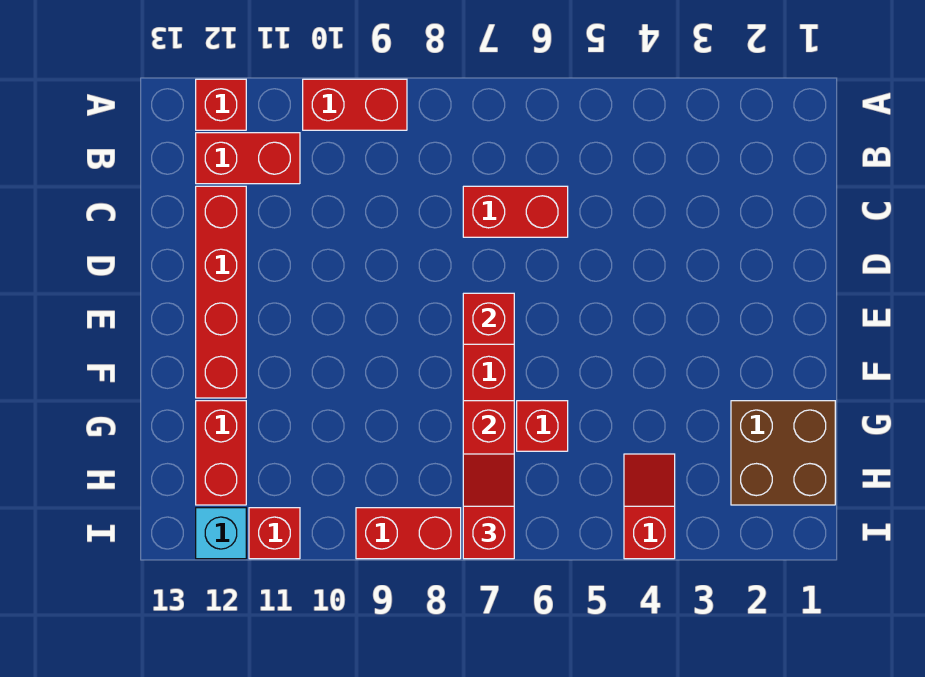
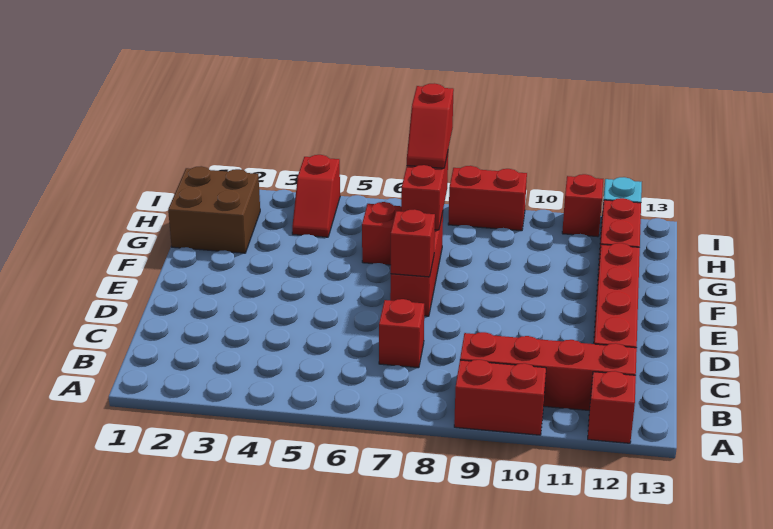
red 1x2 brick [196,133,300,184] -> red 1x4 brick [460,332,637,410]
red 1x2 brick [463,186,568,237] -> red 1x1 brick [379,299,424,368]

